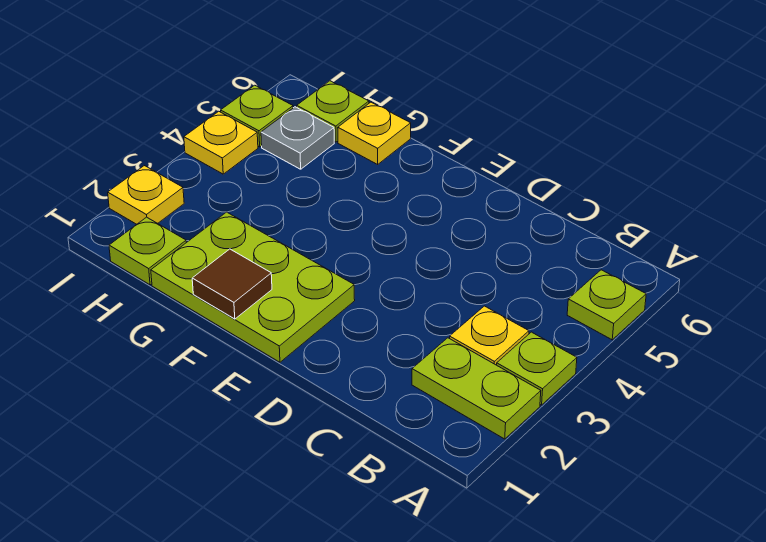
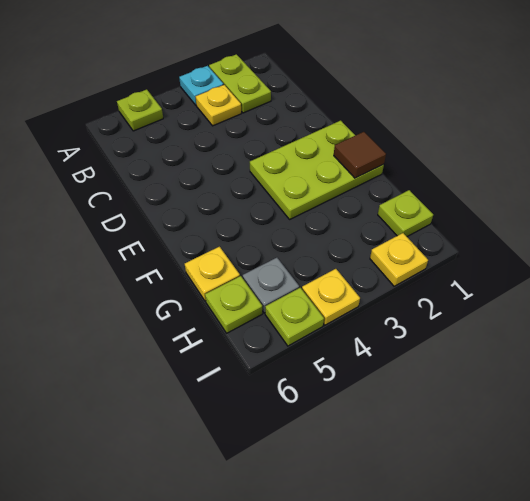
lime 1x1 plate [497,332,577,405] -> cyan 1x1 plate [179,66,224,105]
lime 2x3 plate [151,212,355,362] -> lime 2x3 plate turned to [250,120,384,219]

